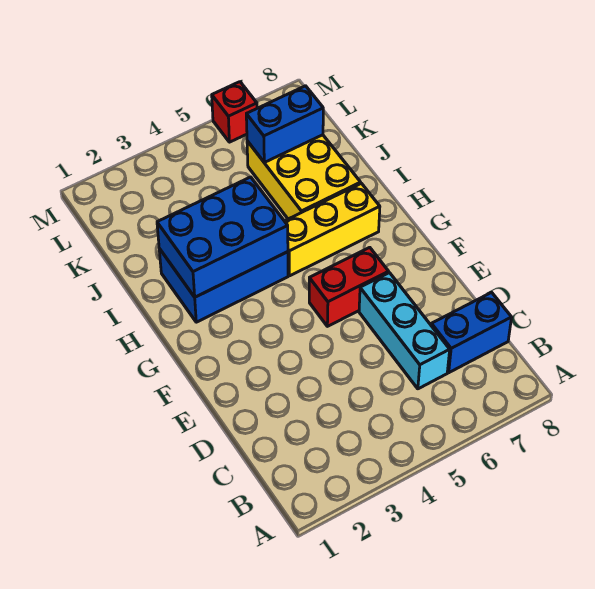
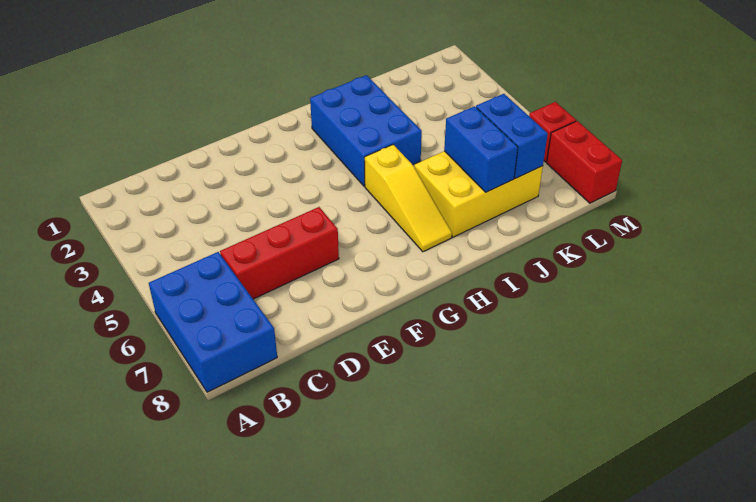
cyan 1x3 brick [359,273,450,389] -> red 1x3 brick [220,207,339,299]
blue 1x2 brick [431,293,512,372] -> blue 1x2 brick moved to [444,106,518,192]
red 1x2 brick [309,247,389,326] -> red 1x2 brick moved to [547,121,622,203]
blue 2x3 brick [157,177,288,297] -> blue 2x3 brick moved to [149,252,277,392]
yellow 1x3 brick [285,183,380,276] -> yellow 1x3 slope [365,145,452,252]

